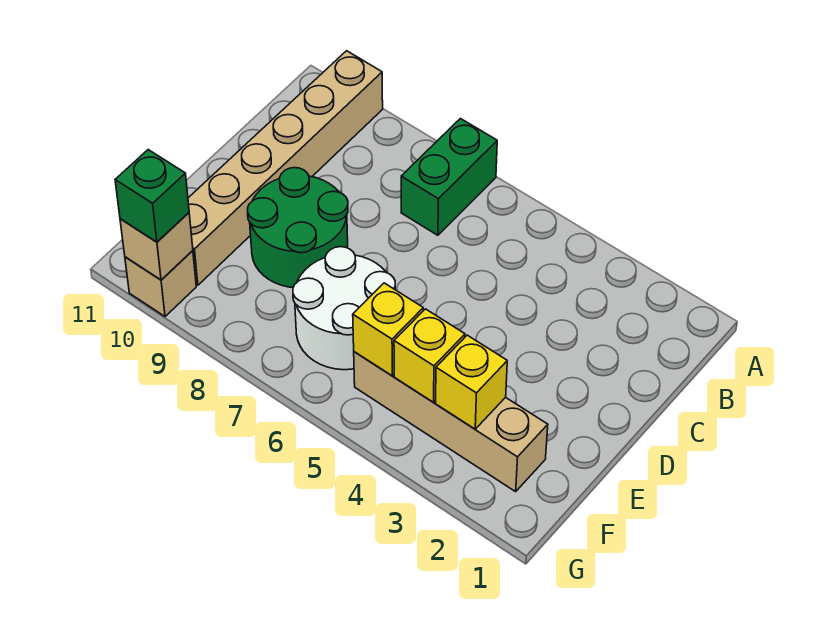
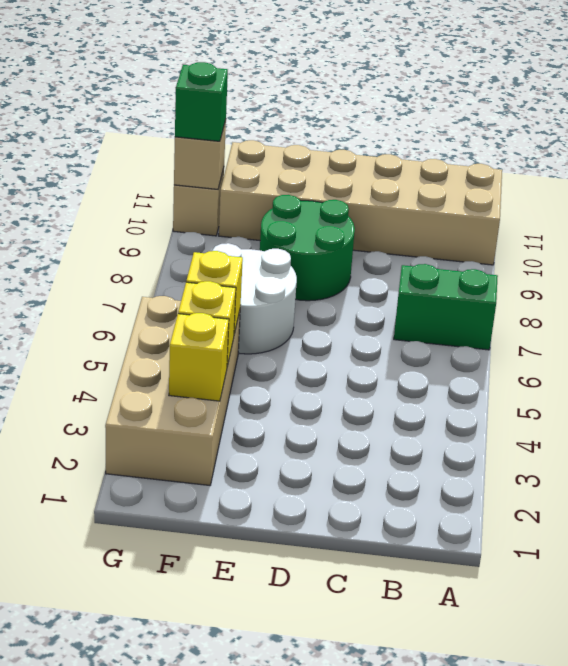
tan 1x6 brick [188,51,383,285] -> tan 2x6 brick [219,140,502,265]
tan 1x4 brick [354,352,548,492] -> tan 2x4 brick [105,296,240,485]

